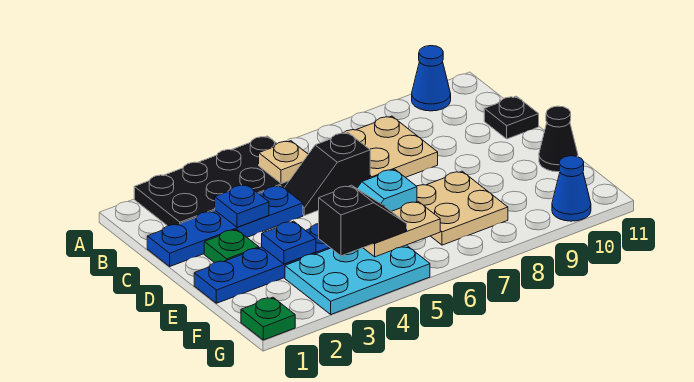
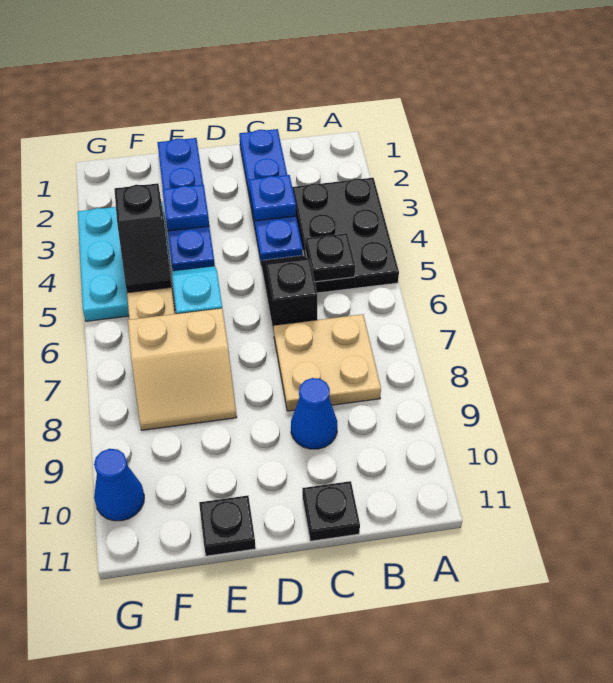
black 2x4 plate [134,136,289,226] -> black 2x3 plate [292,178,399,293]
blue 1x1 cone [412,46,451,111] -> blue 1x1 cone moved to [291,378,337,449]
tan 1x1 plate [259,141,308,184] -> black 1x1 plate [305,233,355,282]
green 1x1 plate [204,230,259,262] -> none
tan 2x2 plate [417,171,508,245] -> tan 2x2 slope [128,308,237,430]
black 1x1 cone [539,106,578,172] -> black 1x1 plate [199,496,256,556]
green 1x1 plate [241,297,295,340] -> none

